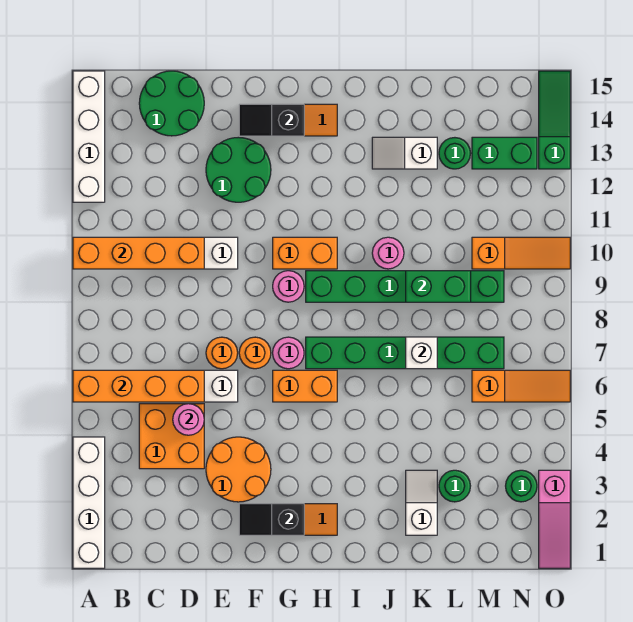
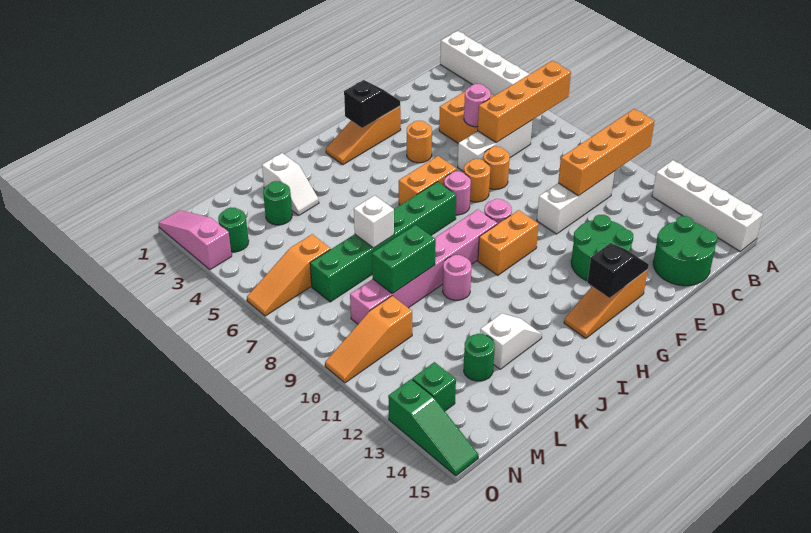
orange 2x2 round brick [206,437,271,502] -> orange 1x1 round brick [407,121,432,163]
green 1x6 brick [306,271,504,302] -> pink 1x6 brick [350,209,498,324]
green 1x2 brick [472,137,537,169] -> green 1x1 brick [412,362,456,411]

